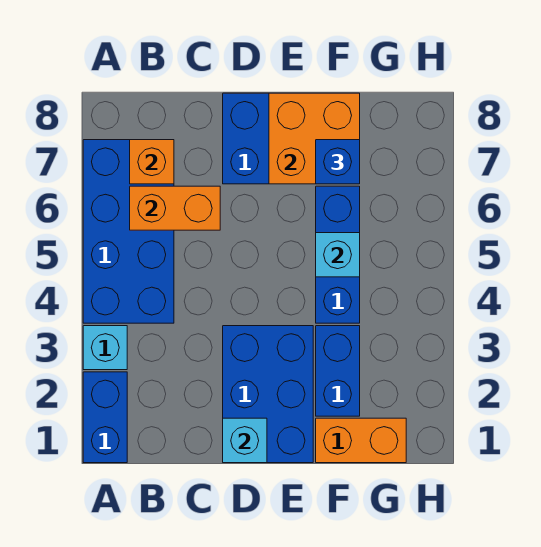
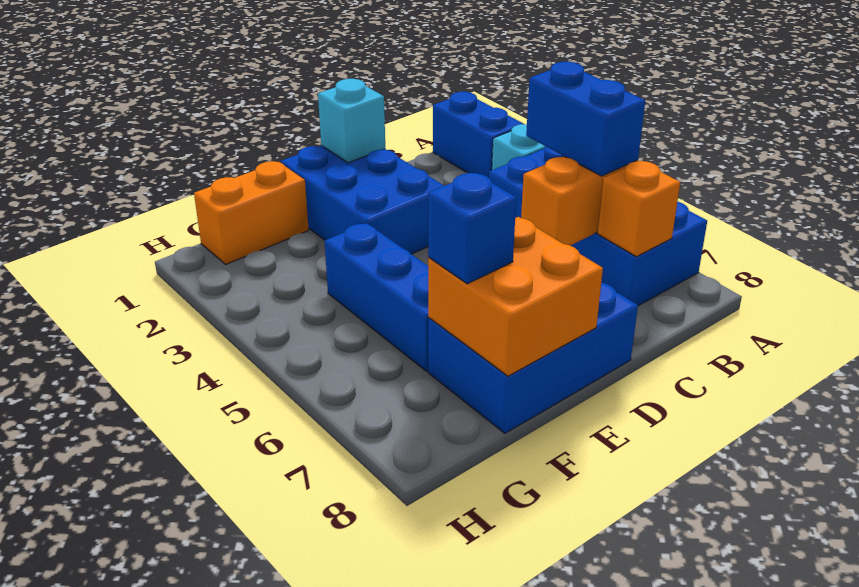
blue 1x2 brick [316,326,360,416] -> blue 1x2 brick moved to [526,62,645,176]
cyan 1x1 brick [316,233,360,277] -> none

